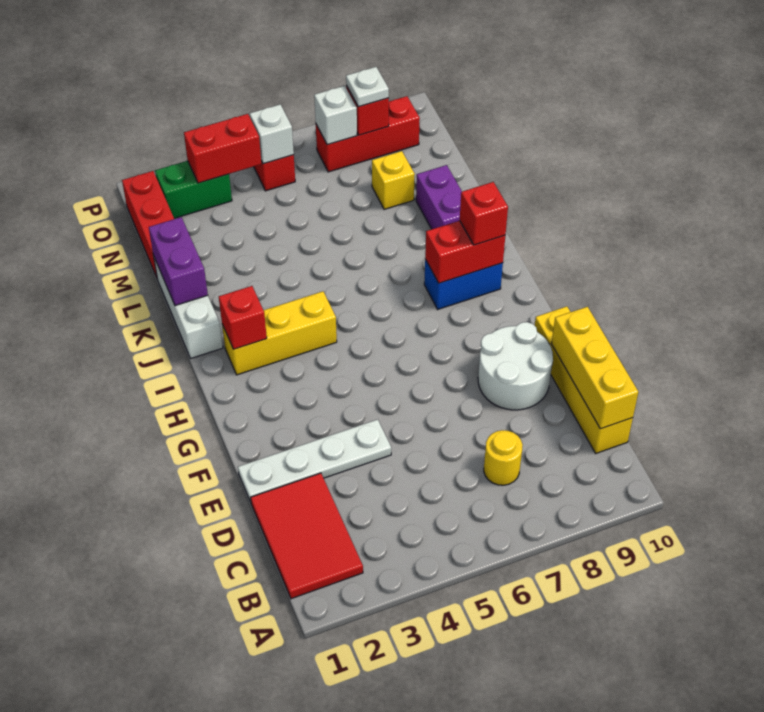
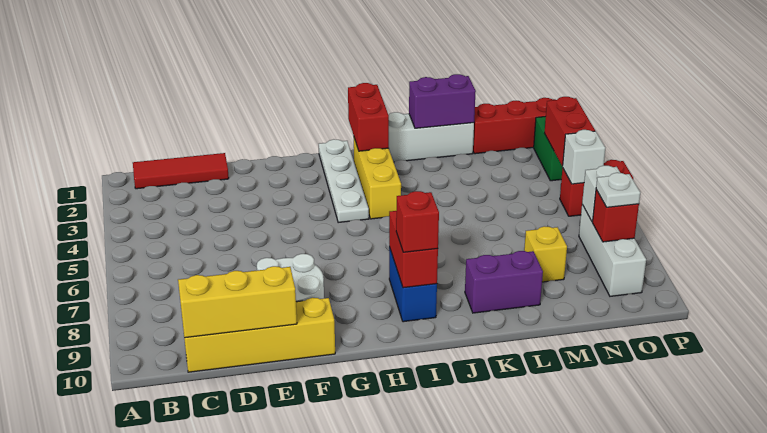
red 2x3 tile [251,473,363,599] -> red 1x3 tile [133,153,229,189]
yellow 1x1 round brick [484,430,523,485] -> none
white 1x4 plate [238,419,391,502] -> white 1x4 plate moved to [319,139,369,223]
red 1x1 brick [219,286,267,349] -> red 1x2 brick [348,83,389,151]
red 1x3 brick [316,96,420,172] -> white 1x3 brick [579,205,646,296]

